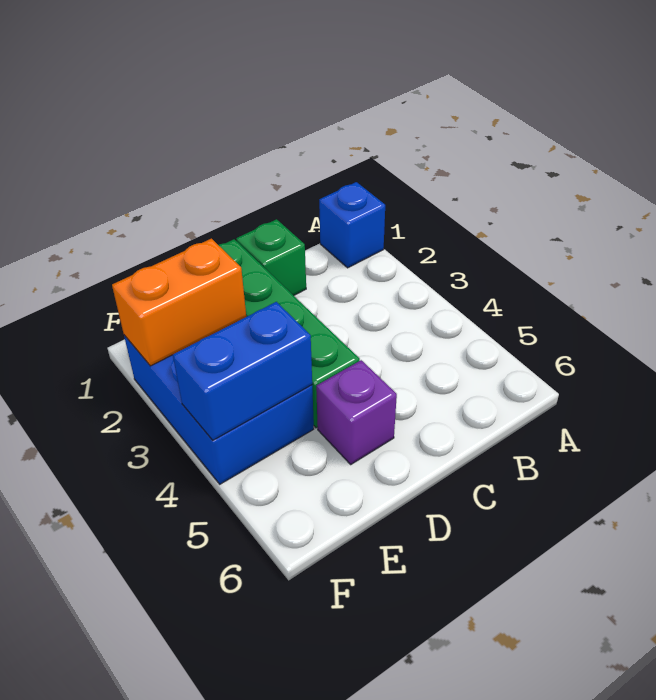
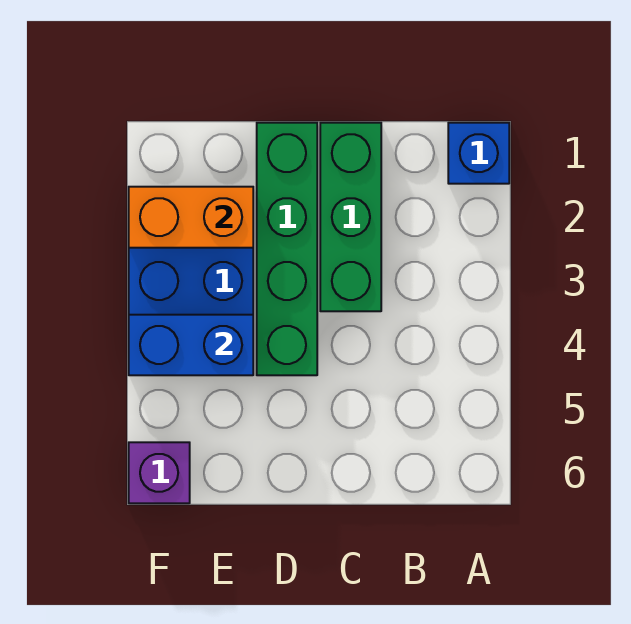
green 1x1 brick [236,219,306,295] -> green 1x3 brick [320,123,381,311]
purple 1x1 brick [316,360,397,464] -> purple 1x1 brick moved to [129,442,190,503]

